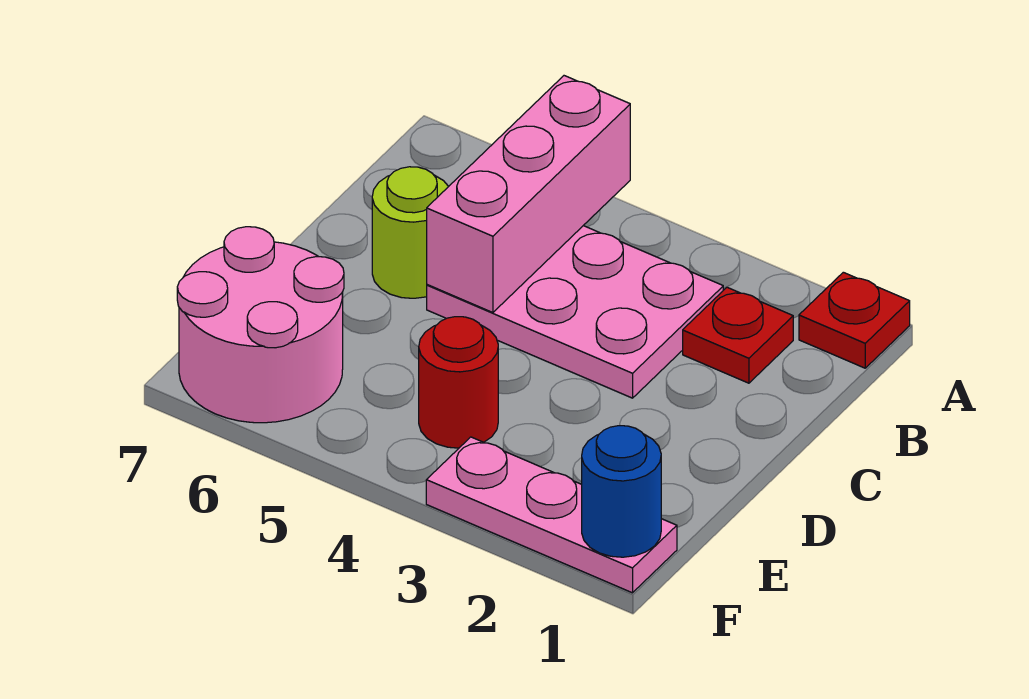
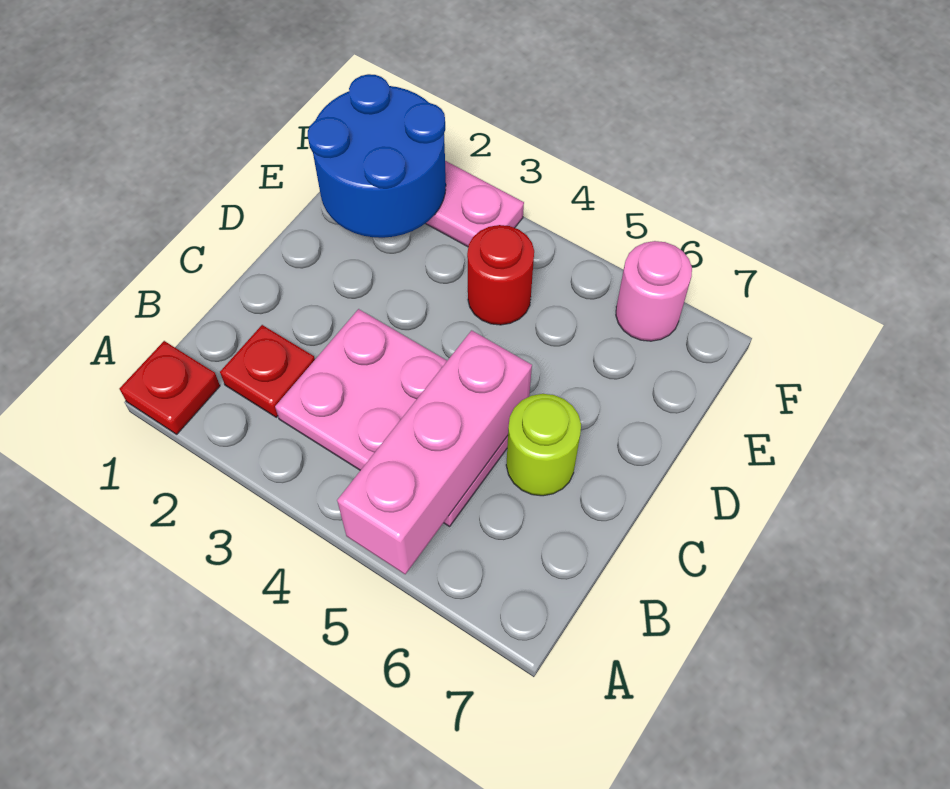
pink 2x2 round brick [177,227,344,423] -> pink 1x1 round brick [616,241,692,341]
blue 1x1 round brick [582,426,661,557] -> blue 2x2 round brick [308,74,446,238]

